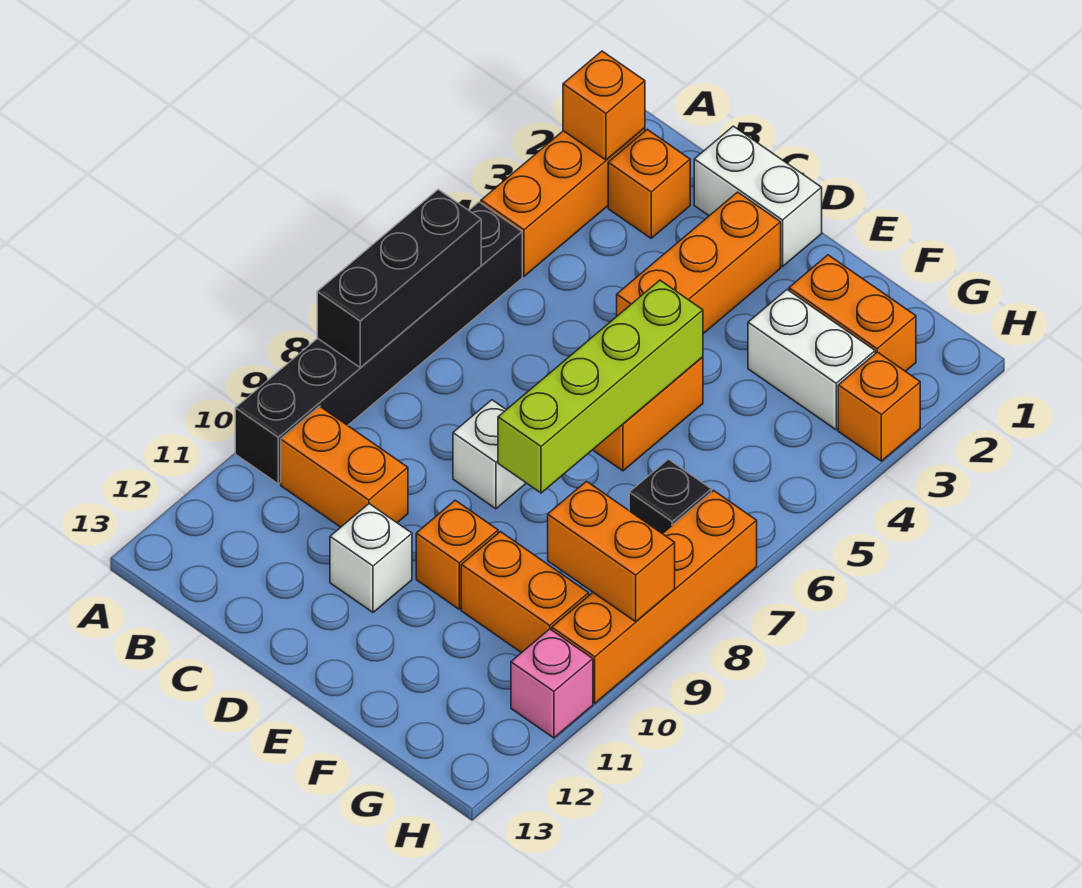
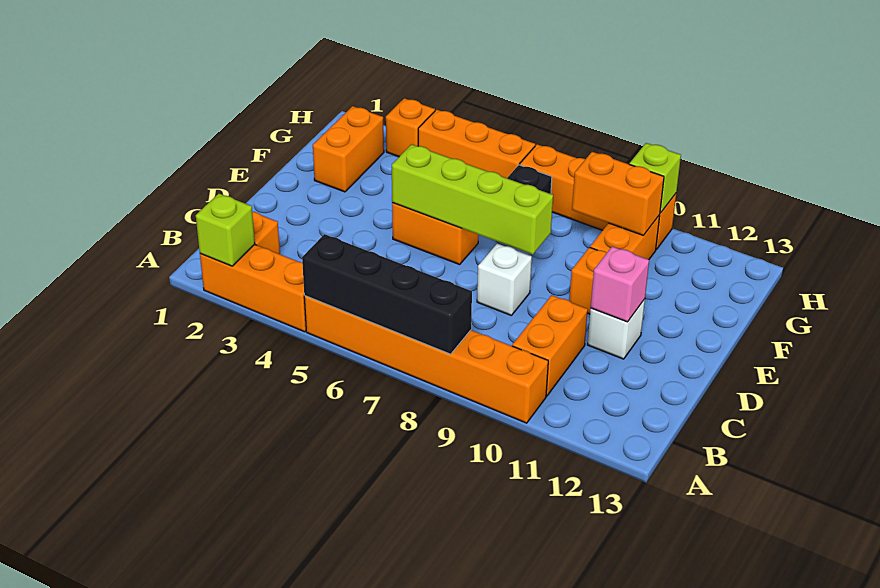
orange 1x1 brick [563,51,645,160] -> lime 1x1 brick [196,194,255,266]
black 1x6 brick [235,202,522,484] -> orange 1x6 brick [304,296,548,423]
black 1x3 brick [317,189,481,367] -> black 1x4 brick [302,234,472,354]
white 1x2 brick [694,126,822,267] -> none
orange 1x3 brick [617,192,781,334] -> orange 1x3 brick moved to [418,110,535,178]
white 1x2 brick [748,290,875,430] -> none
orange 1x2 brick [548,481,675,622] -> orange 1x2 brick turned to [572,152,664,235]
none -> lime 1x1 brick [629,143,681,213]
pink 1x1 brick [511,629,593,738] -> pink 1x1 brick moved to [591,247,649,322]

